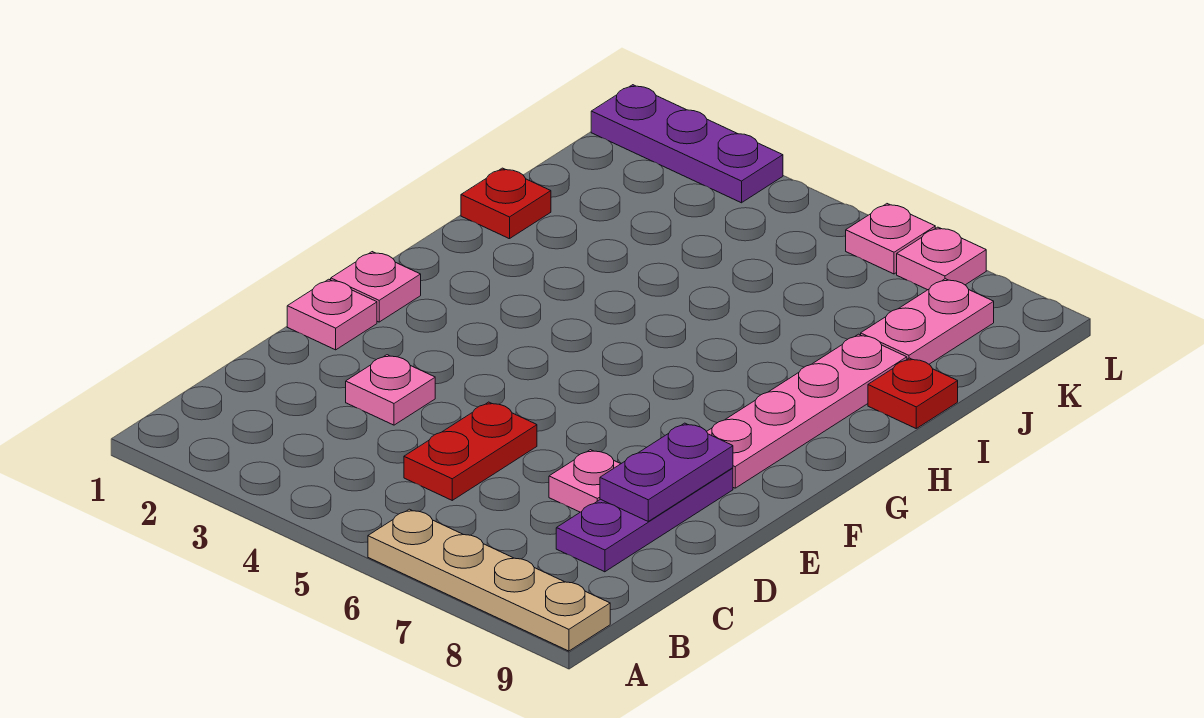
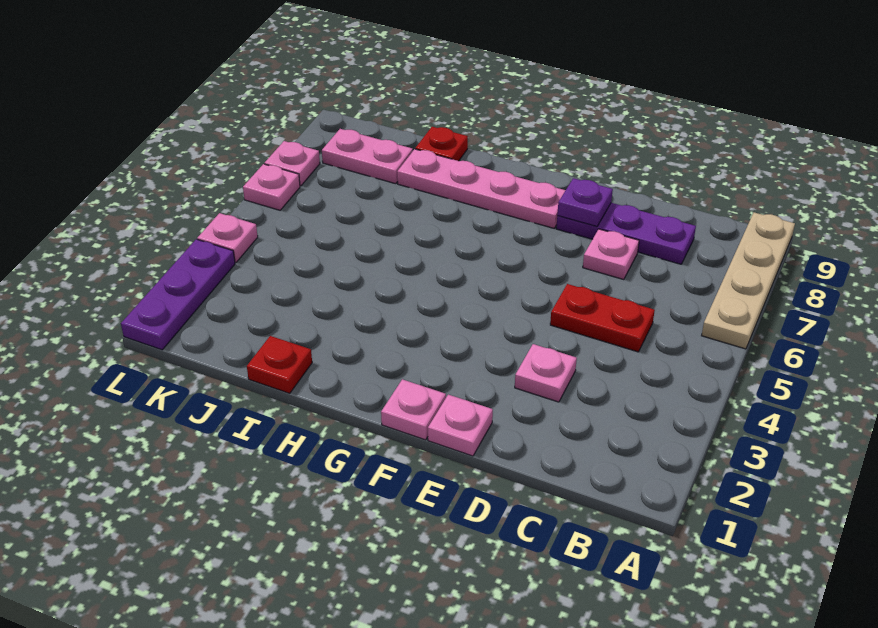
purple 1x2 plate [600,423,733,521] -> purple 1x1 plate [557,178,613,226]
none -> pink 1x1 plate [197,213,258,262]

